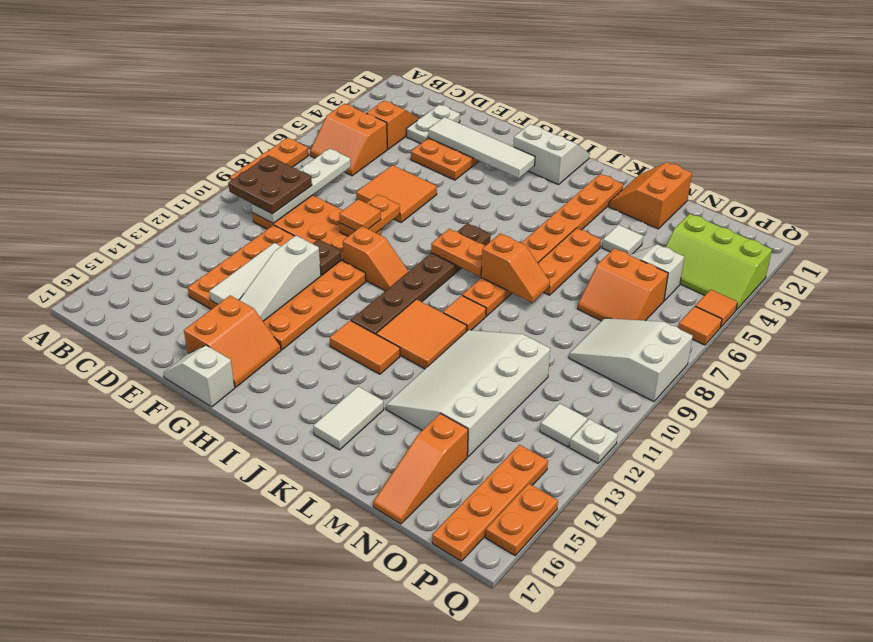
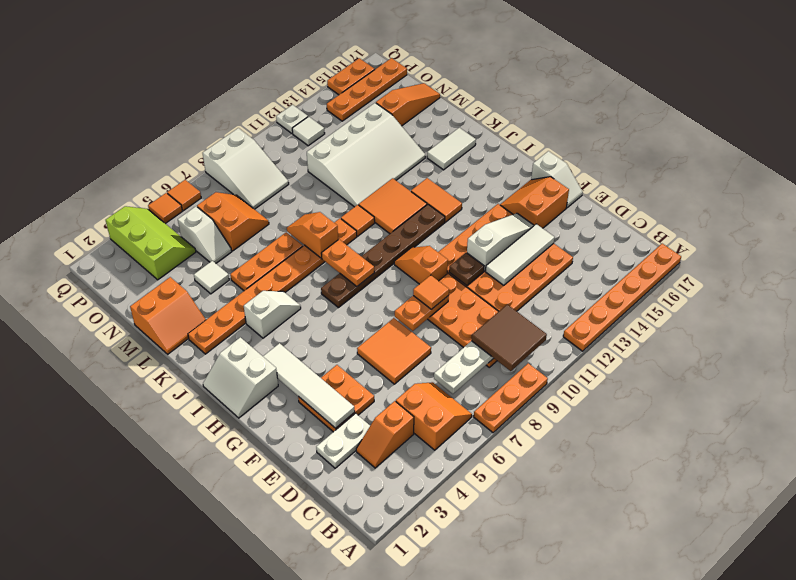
none -> orange 1x6 plate [563,244,681,351]
brown 2x2 plate [228,155,312,214] -> brown 2x2 tile [471,305,547,371]
none -> white 1x2 slope [244,291,301,338]

